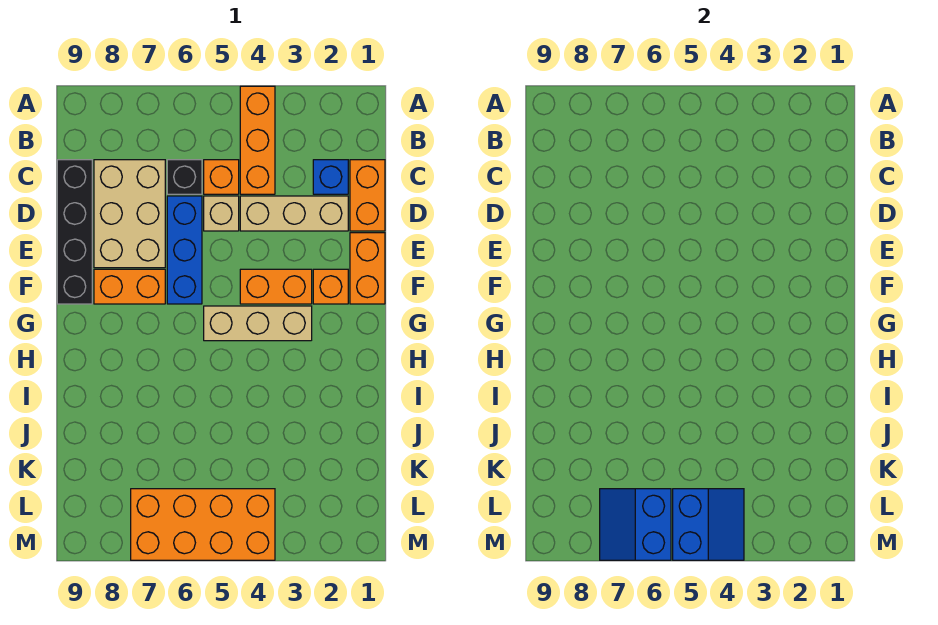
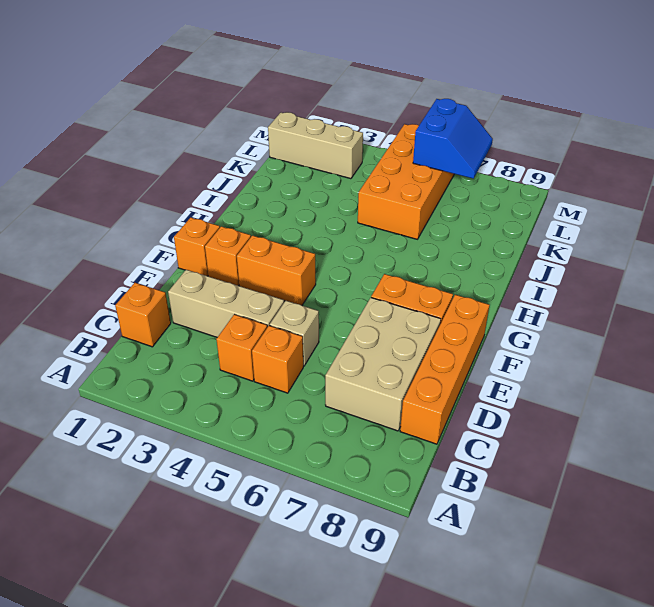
orange 1x3 brick [240,86,275,194] -> orange 1x1 brick [216,314,267,381]
orange 1x2 brick [350,160,385,231] -> orange 1x1 brick [115,283,171,347]
blue 1x1 brick [313,160,348,194] -> none
black 1x1 brick [167,160,202,194] -> none
black 1x4 brick [57,160,92,304] -> orange 1x4 brick [400,295,490,444]
blue 1x3 brick [167,196,202,304] -> none
orange 1x2 brick [350,233,385,304] -> orange 1x1 brick [174,217,220,276]
tan 1x3 brick [204,306,312,341] -> tan 1x3 brick moved to [268,112,363,179]
orange 2x4 brick [131,489,275,560] -> orange 2x4 brick turned to [358,124,454,239]
blue 2x2 slope [673,489,744,560] -> none

